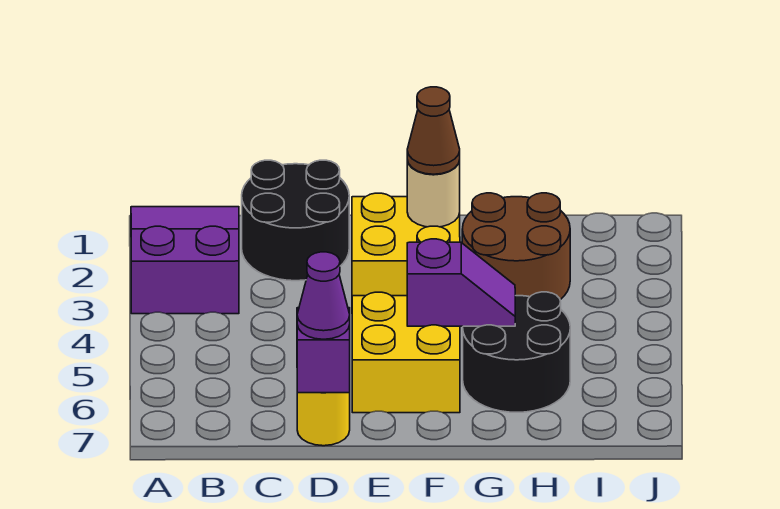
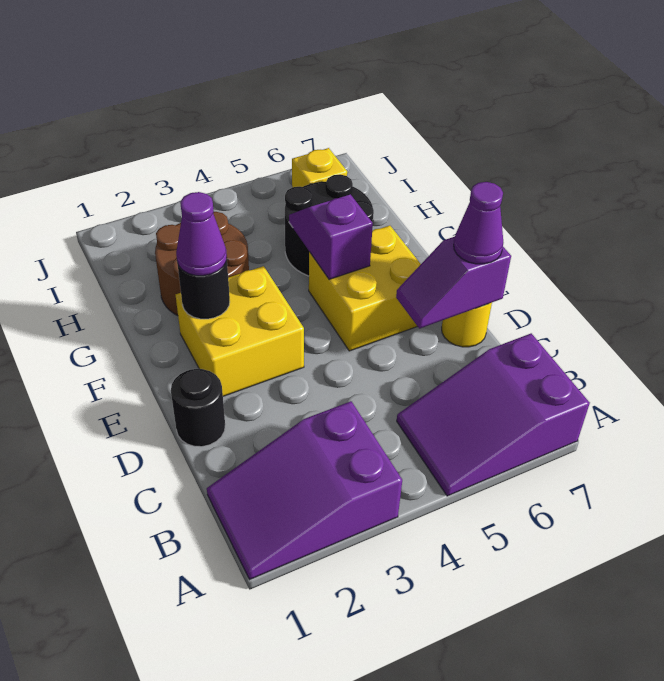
none -> purple 2x3 slope [397,333,590,496]
black 2x2 round brick [242,160,349,281] -> black 1x1 round brick [171,369,225,447]
tan 1x1 round brick [407,161,460,227] -> black 1x1 round brick [177,259,230,319]
brown 1x1 cone [407,87,460,174] -> purple 1x1 cone [176,192,227,276]
none -> yellow 1x1 brick [292,148,347,187]

